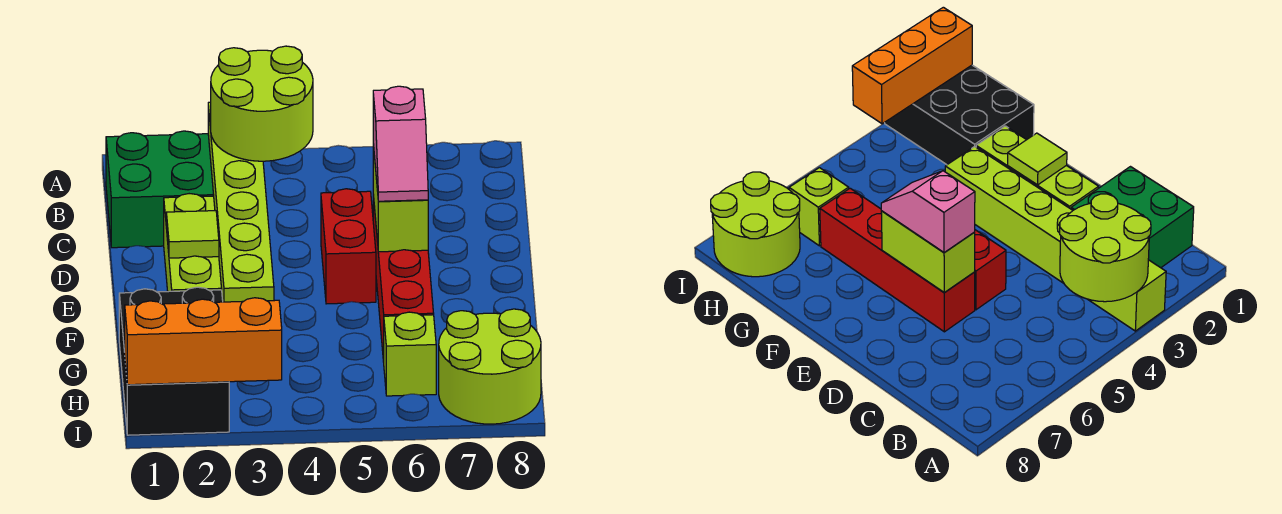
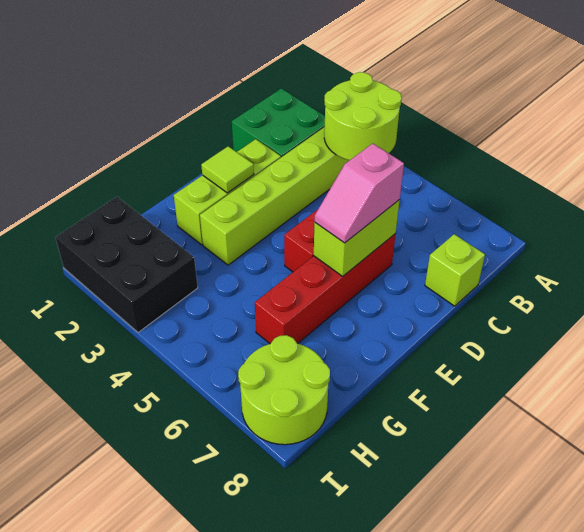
black 2x3 brick [119,287,229,435] -> black 2x3 brick turned to [55,197,198,333]
lime 1x1 brick [384,312,436,396] -> lime 1x1 brick moved to [425,234,485,306]
orange 1x3 brick [125,298,282,385] -> none

